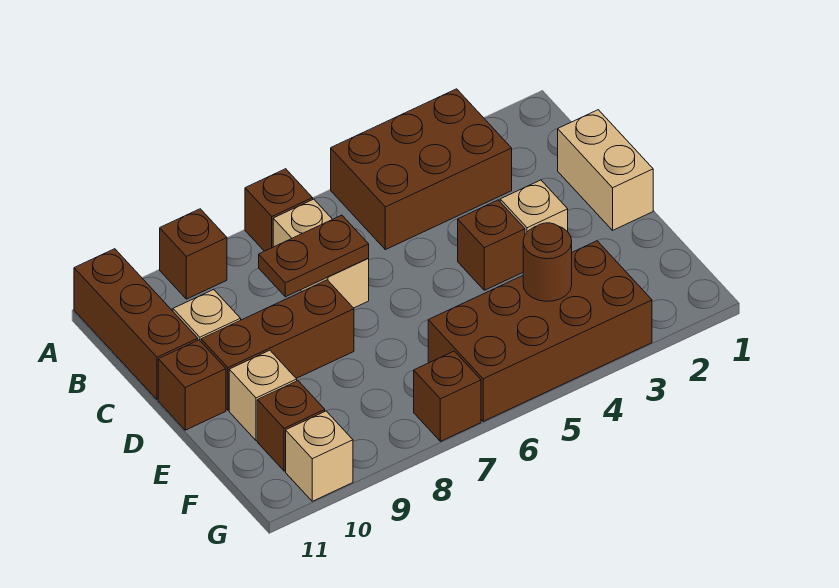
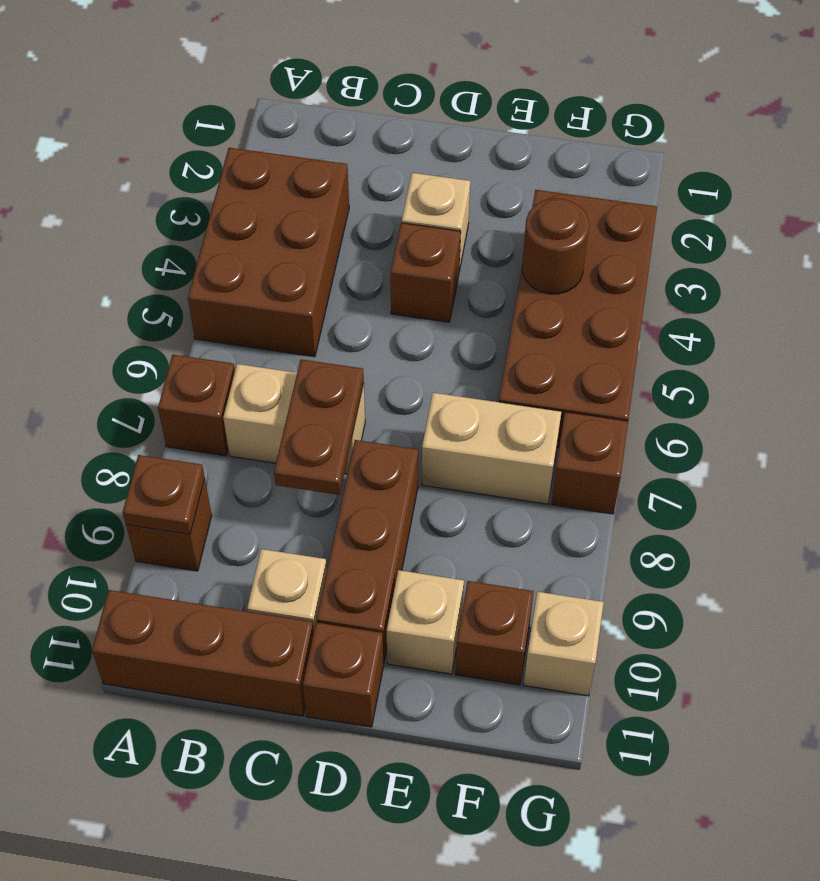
none -> brown 1x1 plate [123,455,205,534]
tan 1x2 brick [558,110,653,230] -> tan 1x2 brick moved to [422,393,561,504]

